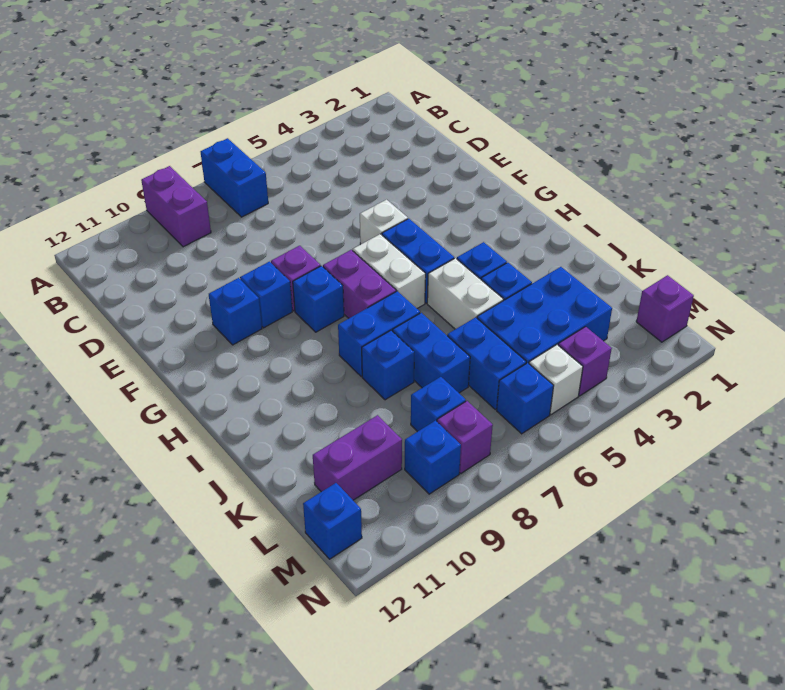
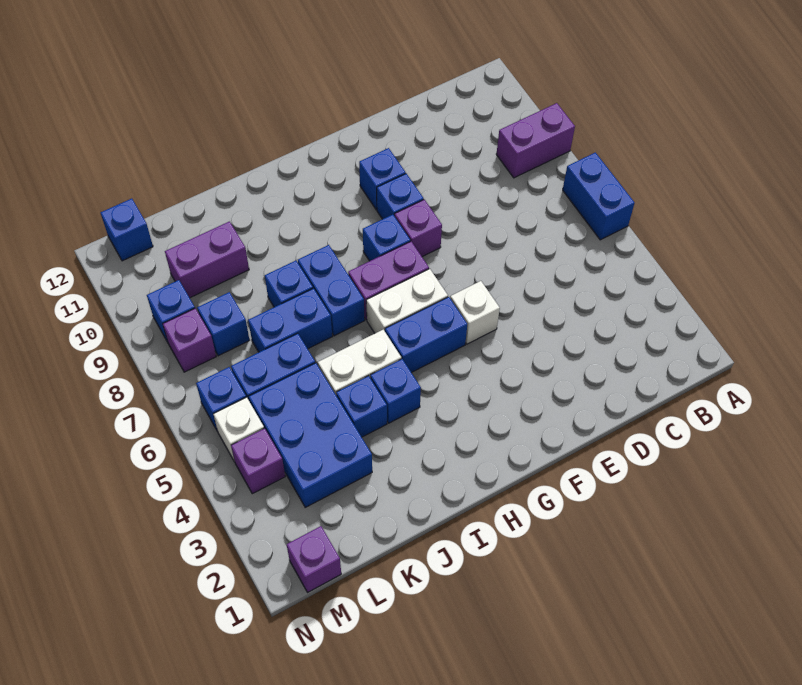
blue 1x2 brick [201,138,268,217] -> blue 1x2 brick turned to [563,153,635,240]
purple 1x2 brick [313,415,402,500] -> purple 1x2 brick turned to [165,222,249,298]

